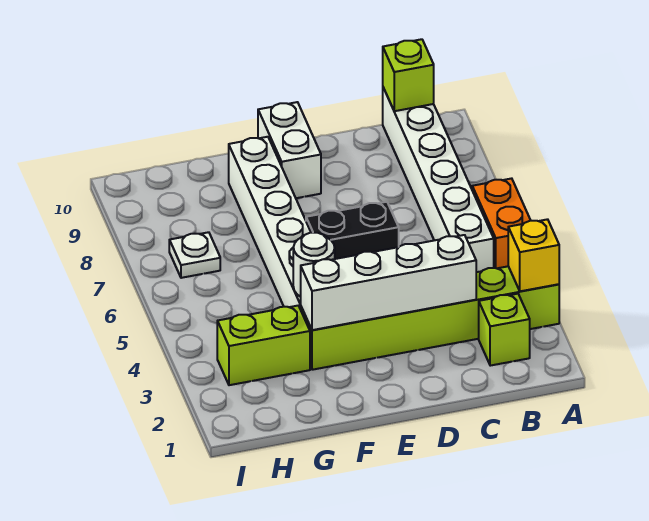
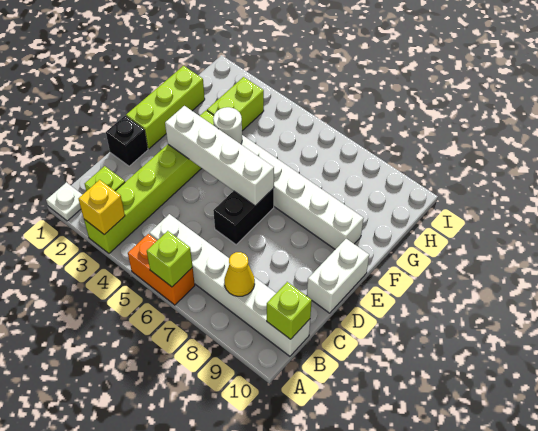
none -> lime 1x1 brick [147,231,193,287]
none -> yellow 1x1 cone [224,252,255,296]
white 1x4 brick [301,235,476,330] -> white 1x4 brick turned to [165,106,274,206]
none -> black 1x1 brick [106,116,148,166]
none -> lime 1x3 brick [126,66,205,149]
white 1x2 brick [258,102,321,198] -> white 1x2 brick turned to [307,239,369,313]
white 1x1 plate [169,232,220,278] -> white 1x1 plate moved to [46,182,82,221]

